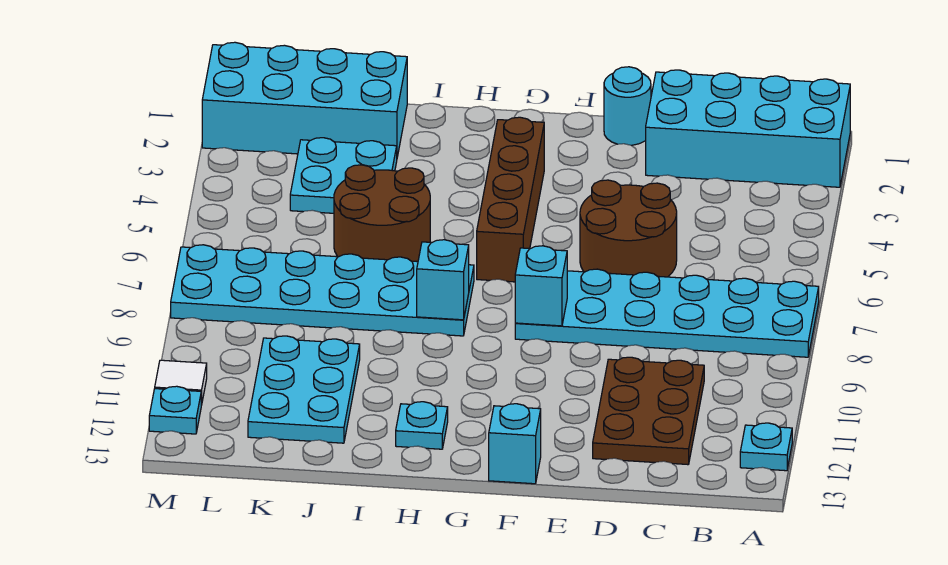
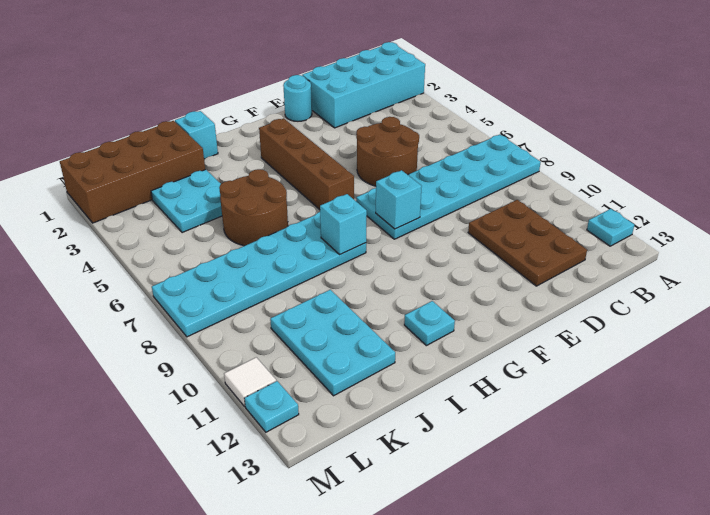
cyan 1x1 brick [489,404,541,484] -> cyan 1x1 brick moved to [175,111,218,159]
cyan 2x4 brick [202,42,407,157] -> brown 2x4 brick [60,121,205,223]

